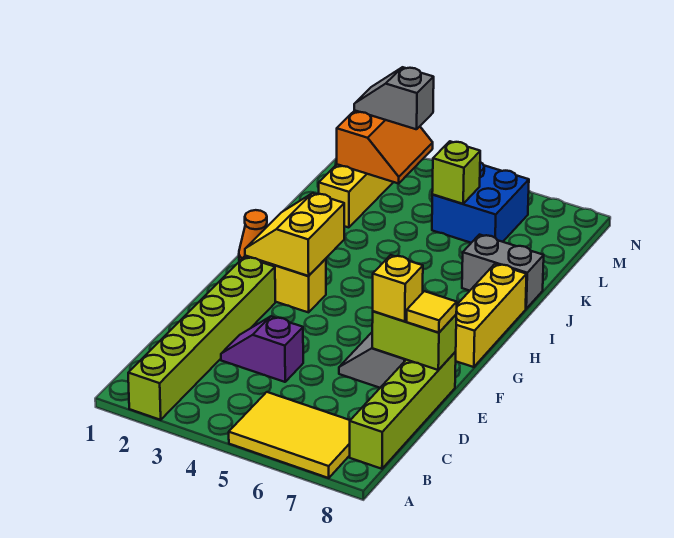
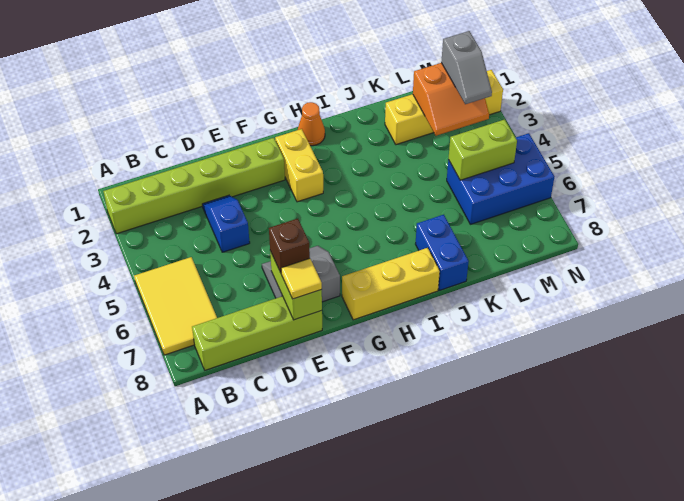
purple 1x2 slope [221,316,303,382] -> blue 1x2 slope [202,195,250,252]
yellow 1x1 brick [373,255,423,322] -> brown 1x1 brick [269,219,310,273]
yellow 2x2 slope [245,193,344,276] -> none
grey 1x2 brick [462,235,544,309] -> blue 1x2 brick [416,215,469,290]
blue 2x2 brick [432,162,529,243] -> blue 2x3 brick [447,133,554,224]
lime 1x1 brick [432,141,480,204] -> lime 1x2 brick [448,119,517,180]
grey 1x2 slope [354,67,434,129] -> grey 1x2 slope turned to [441,31,492,104]

